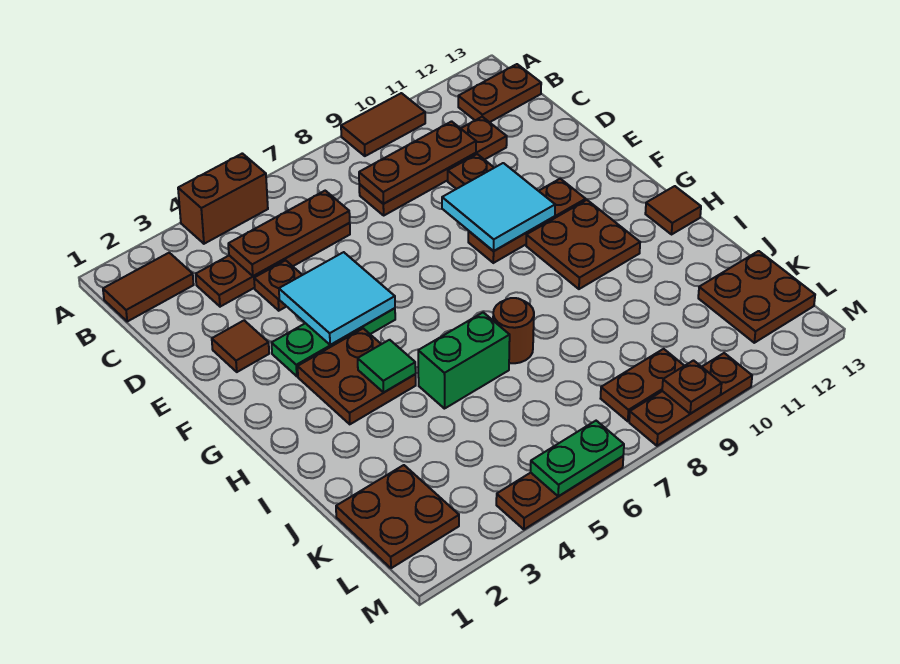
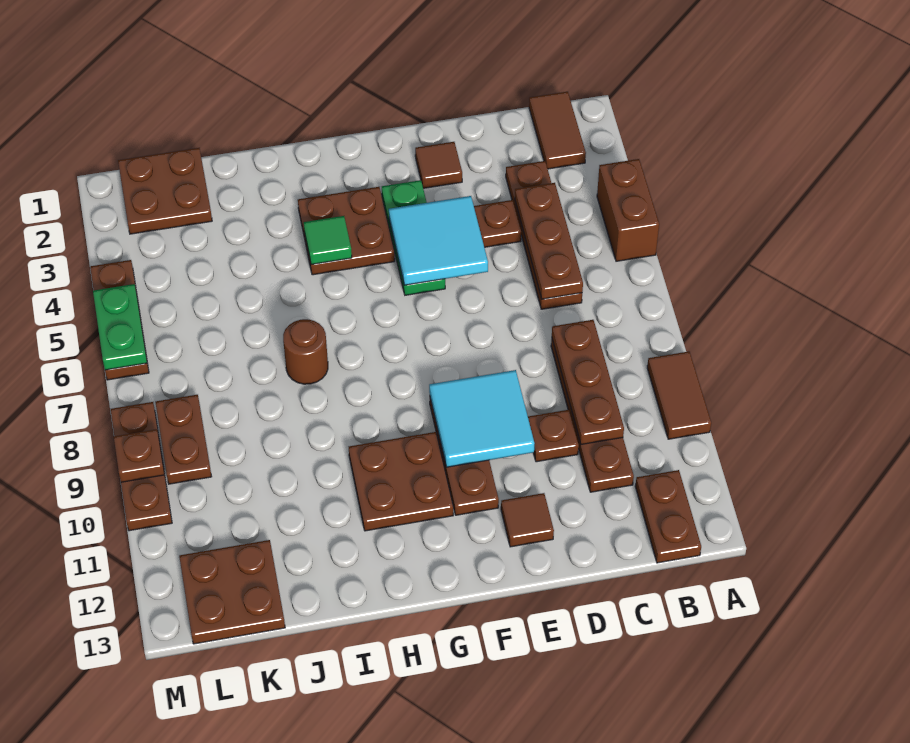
brown 1x1 tile [645,186,701,234] -> brown 1x1 tile moved to [501,493,554,547]
green 1x2 brick [418,312,510,409] -> none

